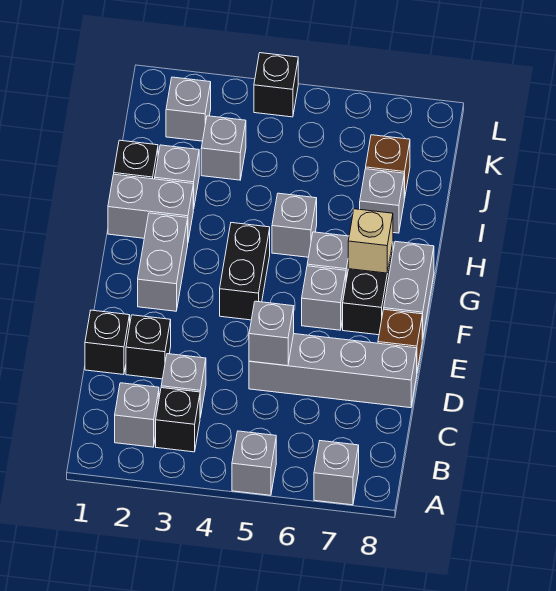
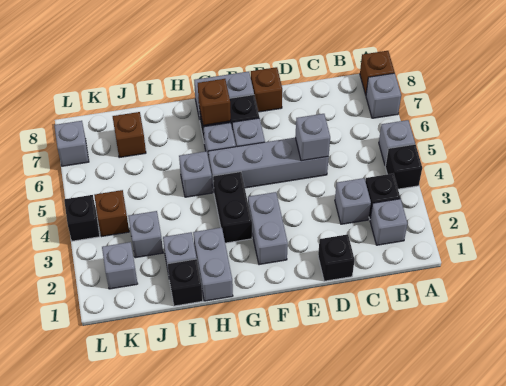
none -> brown 1x1 brick [360,51,395,95]
black 1x1 brick [126,315,171,379] -> black 1x1 brick moved to [385,144,422,189]
grey 1x4 brick [249,334,417,408] -> grey 1x4 brick turned to [208,138,329,191]
grey 1x2 brick [138,213,188,311] -> grey 1x2 brick turned to [248,192,288,265]
black 1x2 brick [220,223,270,320] -> black 1x2 brick turned to [213,172,252,243]
tan 1x1 brick [348,209,393,273] -> brown 1x1 brick [198,79,231,125]
grey 1x1 brick [360,169,404,233] -> grey 1x1 brick moved to [54,121,89,166]
none -> brown 1x1 brick [94,190,129,237]

